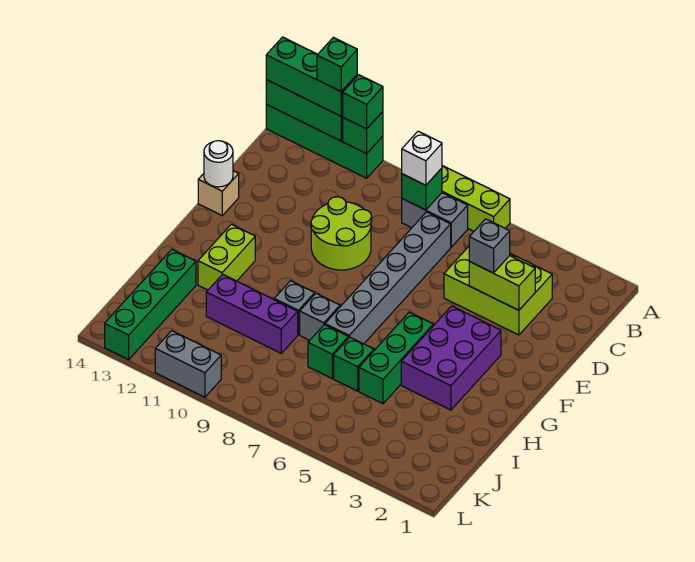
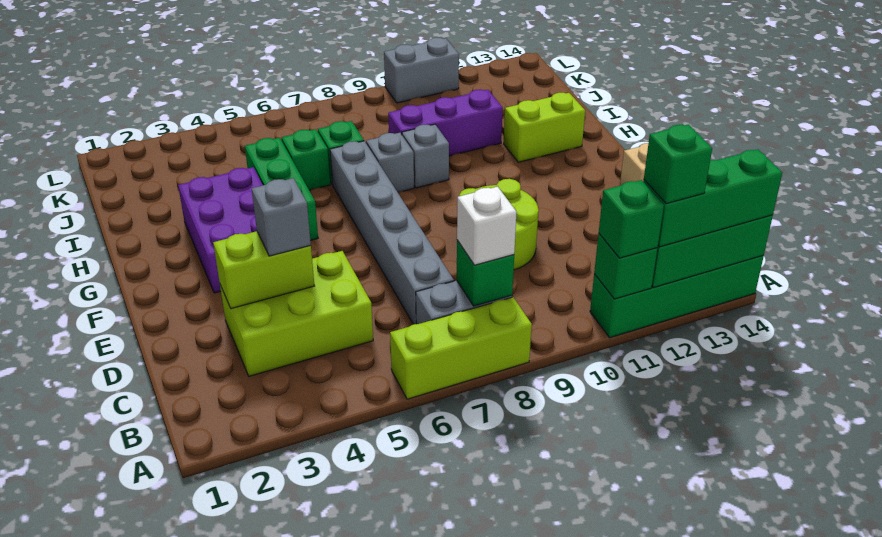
white 1x1 round brick [204,141,233,187] -> none
lime 1x2 brick [198,224,255,290] -> lime 1x2 brick turned to [504,93,585,162]
green 1x4 brick [105,249,196,359] -> none

